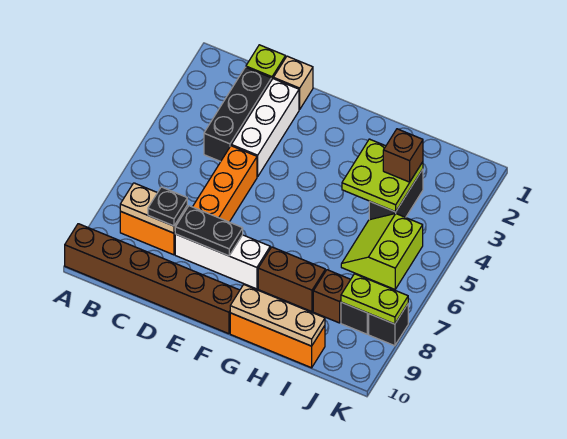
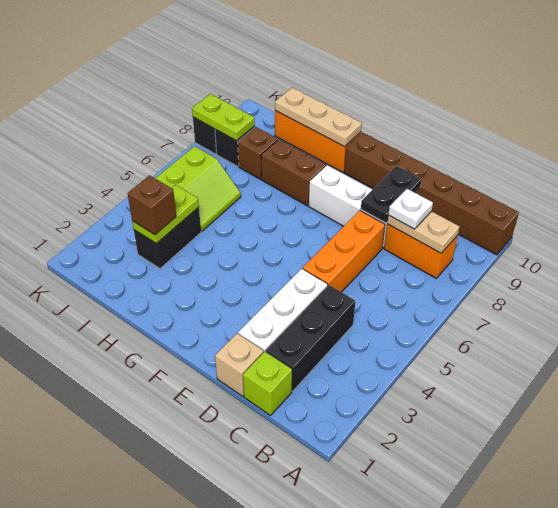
black 1x1 plate [148,187,187,226] -> white 1x1 plate [388,189,433,229]
black 1x2 plate [175,206,243,256] -> black 1x2 plate turned to [361,166,422,223]
lime 2x2 plate [342,139,423,212] -> lime 1x2 plate [132,185,199,244]

